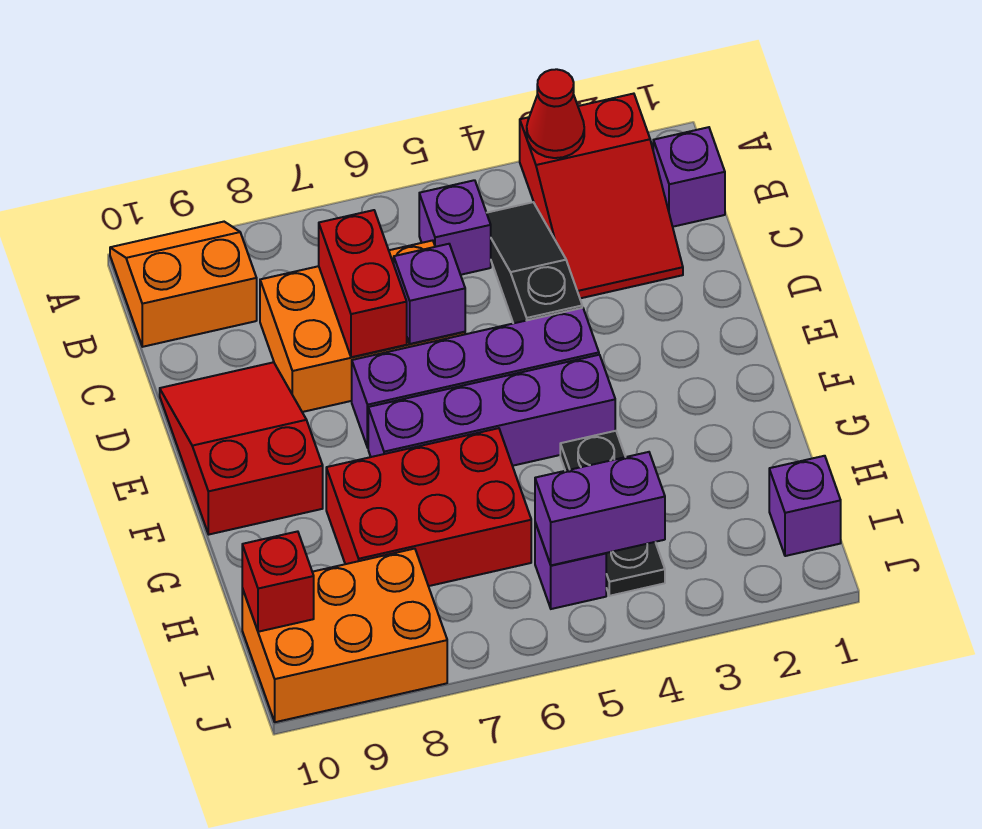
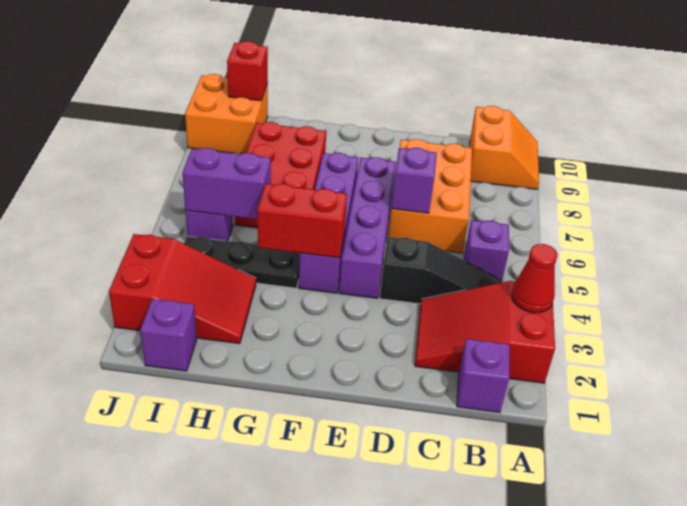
red 1x2 brick [319,210,407,357] -> red 1x2 brick moved to [258,184,347,258]
red 2x3 slope [160,362,323,534] -> red 2x3 slope moved to [109,234,256,344]
purple 1x2 brick [535,452,665,565] -> purple 1x2 brick turned to [182,148,271,219]
orange 2x3 brick [242,549,447,722] -> orange 2x2 brick [185,74,268,154]

